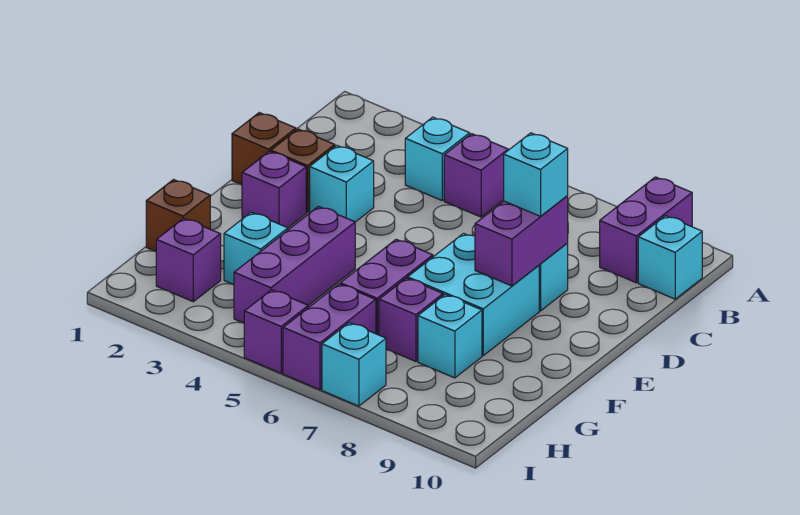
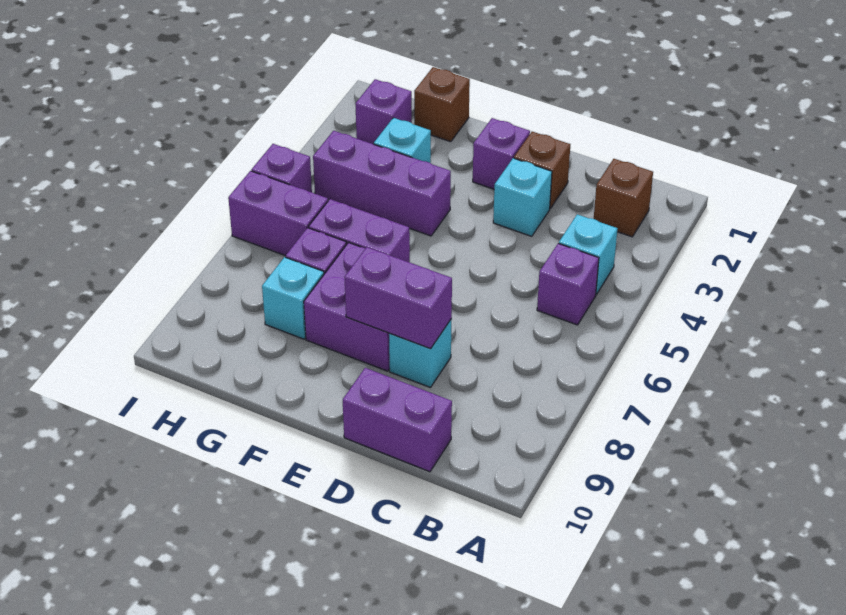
purple 1x2 brick [600,177,692,283] -> purple 1x2 brick moved to [343,368,452,472]
cyan 1x1 brick [638,216,702,299] -> none
brown 1x1 brick [232,113,296,185] -> brown 1x1 brick moved to [594,159,653,237]
cyan 1x1 brick [504,133,568,216] -> none
cyan 2x2 brick [408,233,539,355] -> purple 2x2 brick [304,243,390,371]
cyan 1x1 brick [322,323,386,406] -> none

